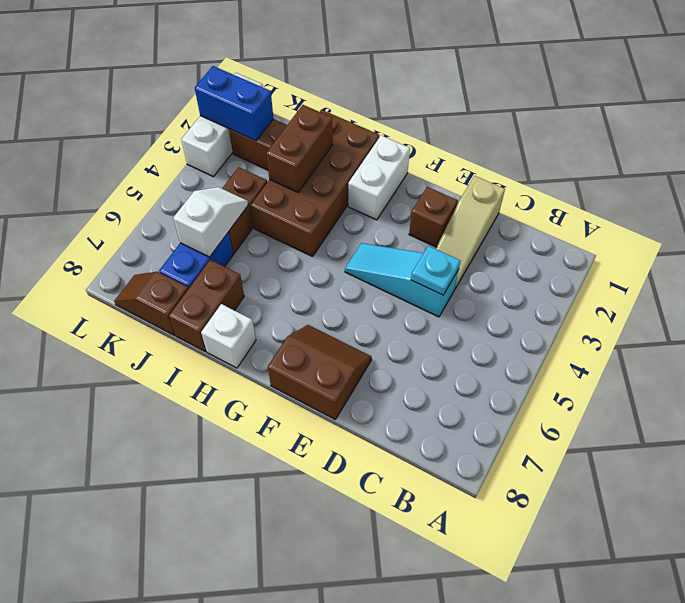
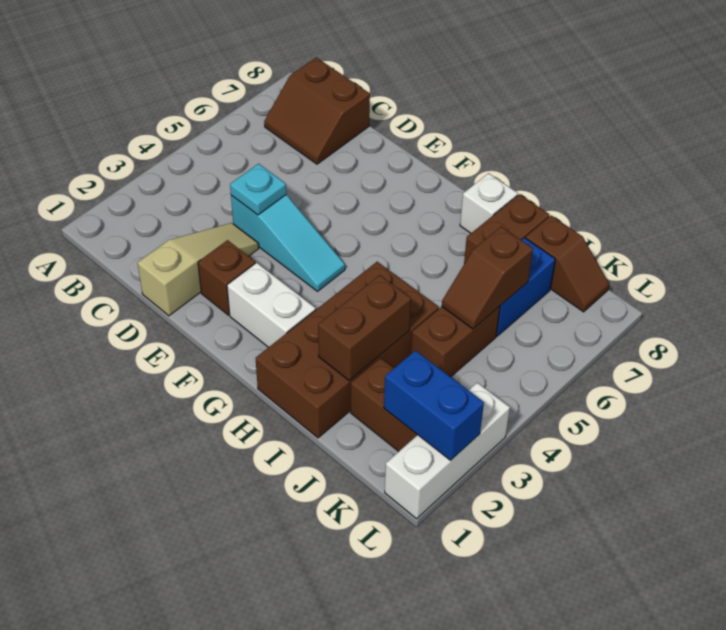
brown 2x2 slope [268,325,372,420] -> brown 2x2 slope moved to [264,57,370,164]
white 1x2 brick [348,135,410,220] -> white 1x2 brick turned to [227,263,316,347]
white 1x2 slope [173,187,248,257] -> brown 1x2 slope [442,227,533,329]

